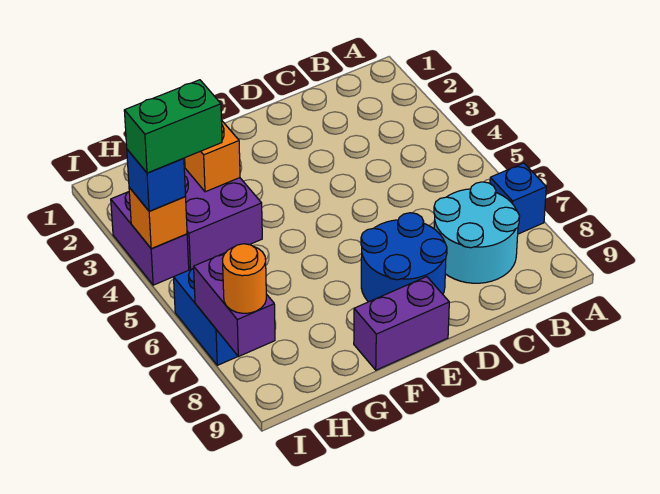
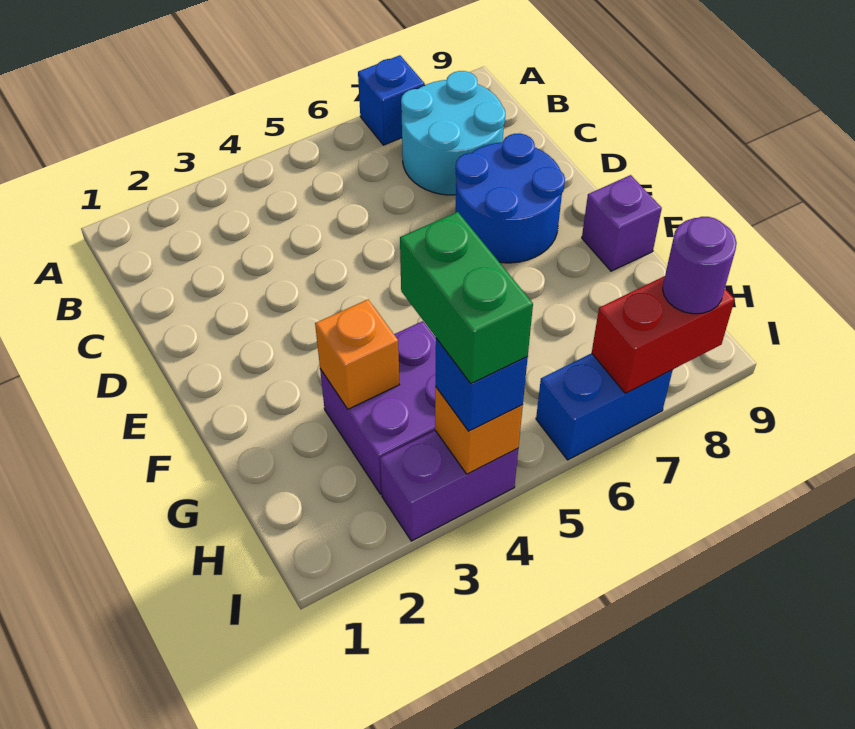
purple 1x2 brick [354,277,449,370] -> purple 1x1 brick [582,175,662,271]
purple 1x2 brick [194,253,275,357] -> red 1x2 brick [592,276,735,393]
orange 1x1 round brick [223,244,266,313] -> purple 1x1 round brick [663,217,737,314]

